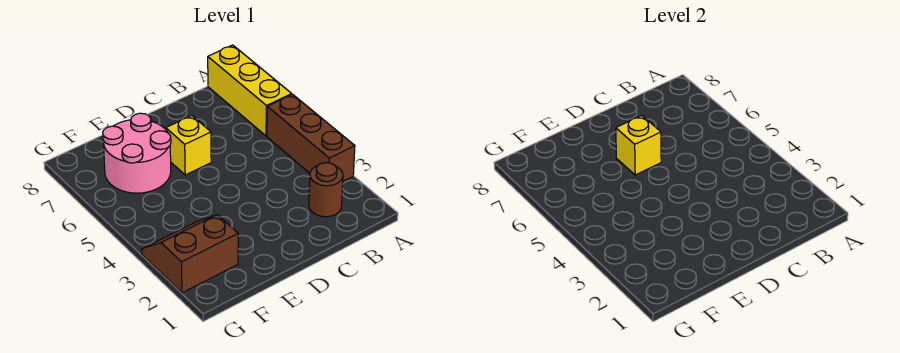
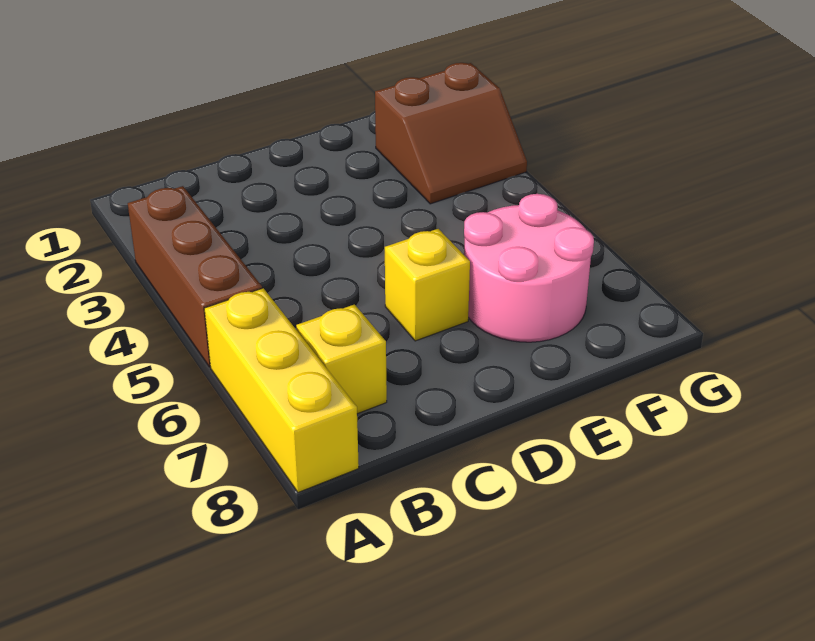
brown 1x1 round brick [309,163,343,217] -> none
yellow 1x1 brick [616,116,661,175] -> yellow 1x1 brick moved to [296,305,387,414]

